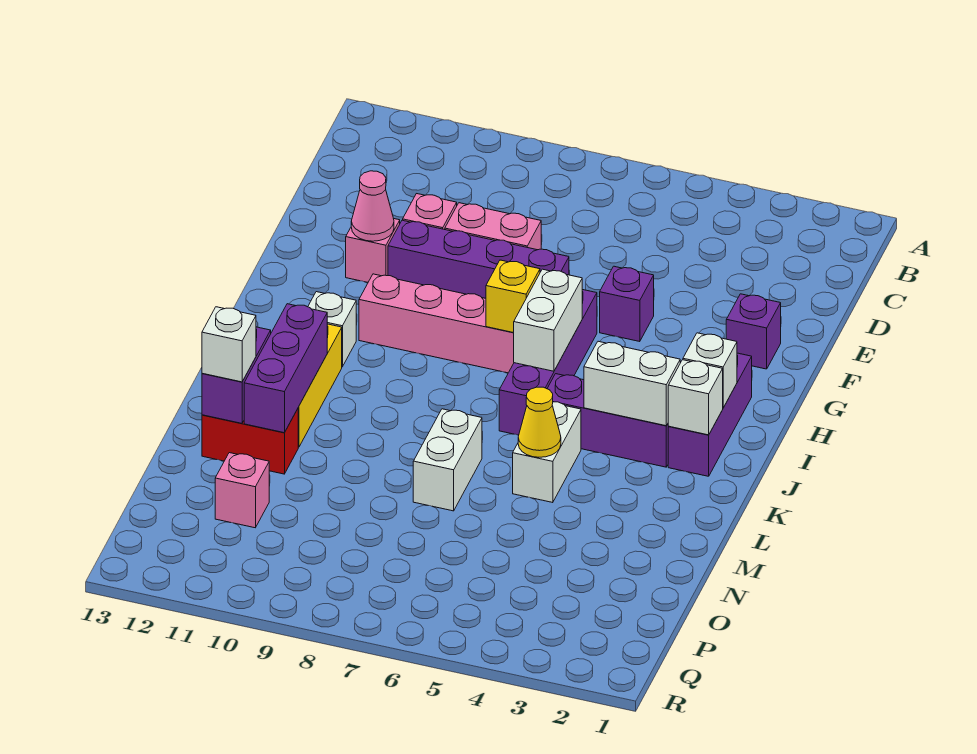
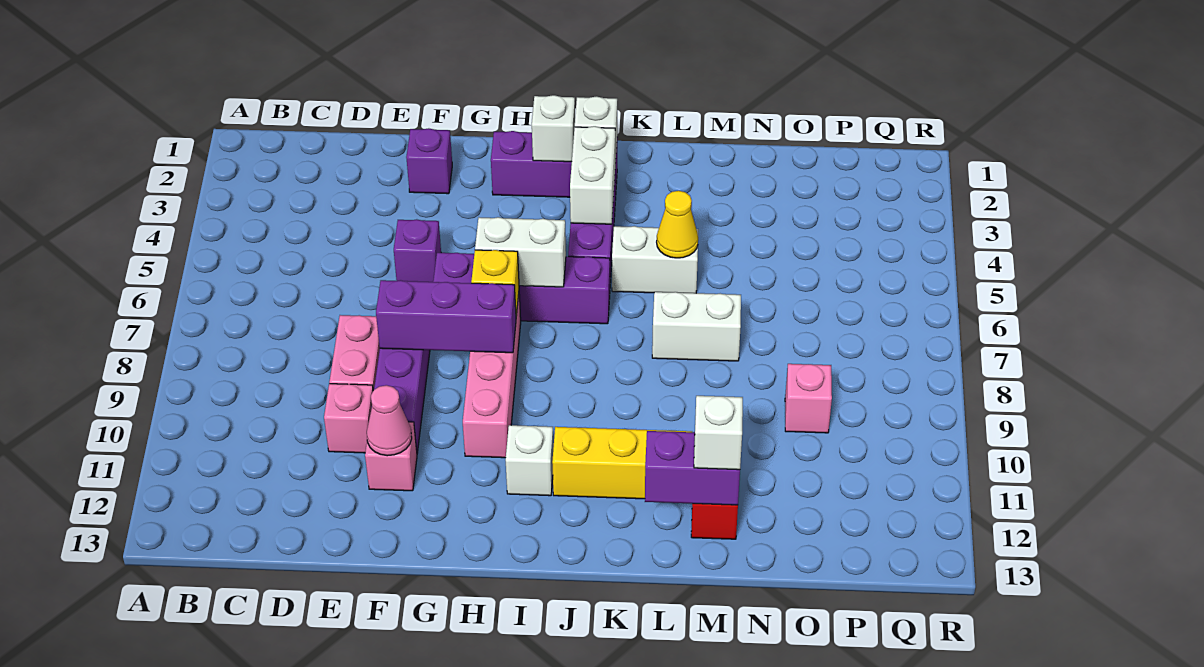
purple 1x3 brick [244,304,327,433] -> purple 1x3 brick moved to [376,280,516,353]
pink 1x1 brick [215,453,269,528] -> pink 1x1 brick moved to [785,364,832,433]

